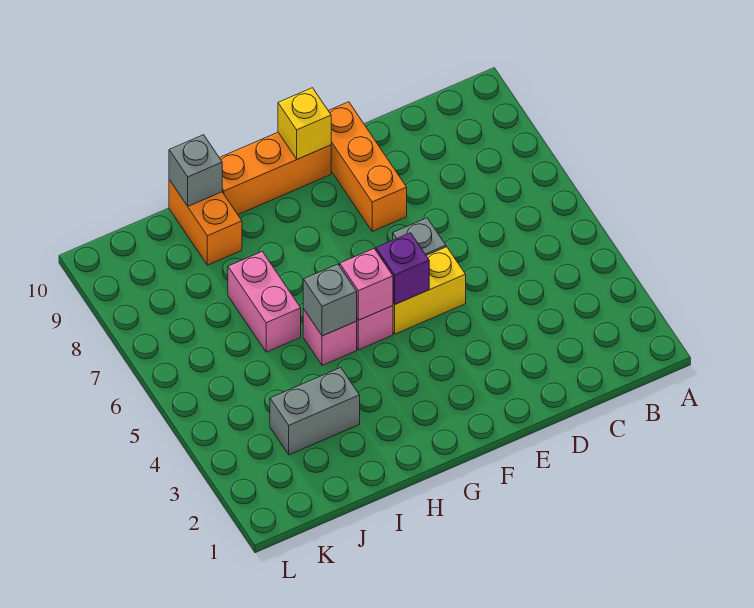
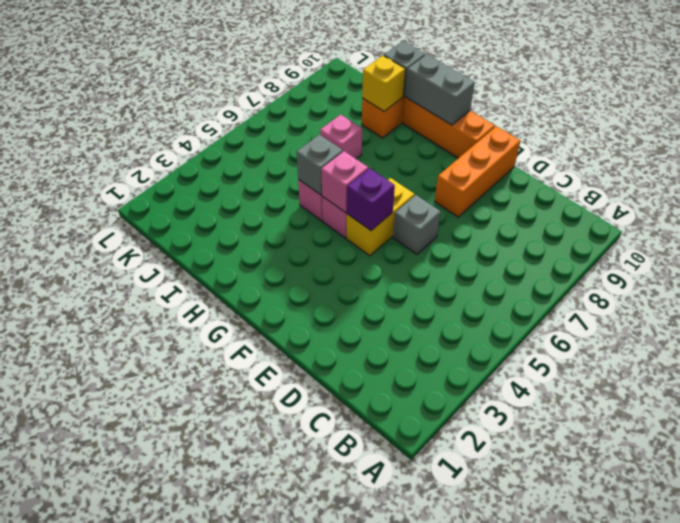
yellow 1x2 brick [393,247,466,334] -> yellow 1x2 brick turned to [347,178,415,256]
yellow 1x1 brick [278,88,331,159] -> yellow 1x1 brick moved to [362,56,405,111]
grey 1x2 brick [270,368,360,455] -> grey 1x2 brick moved to [405,54,475,125]
pink 1x2 brick [228,252,301,352] -> pink 1x1 brick [320,115,362,159]

